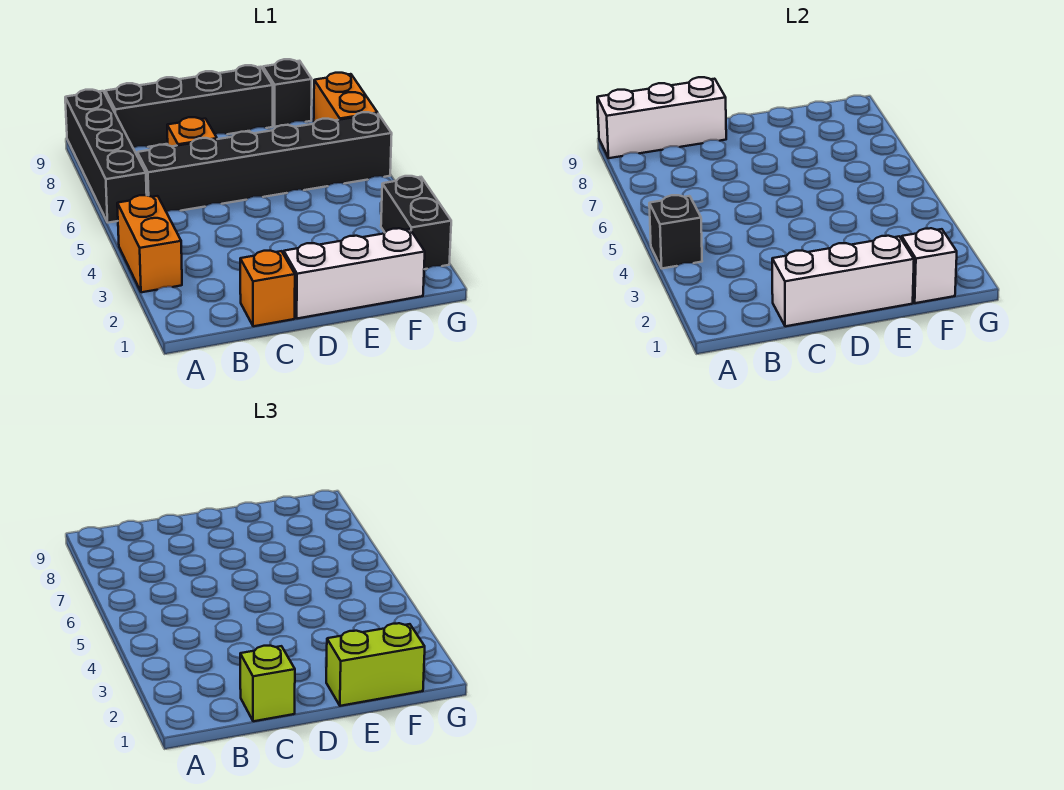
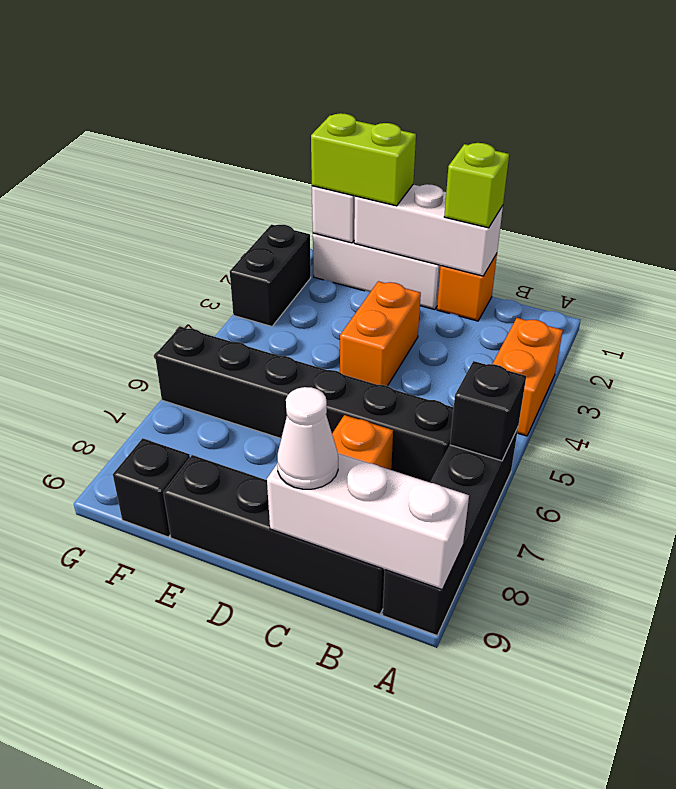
black 1x1 brick [649,195,702,268] -> black 1x1 brick moved to [450,361,526,461]
none -> white 1x1 cone [277,387,338,489]
orange 1x2 brick [314,73,378,123] -> orange 1x2 brick moved to [340,281,421,386]

